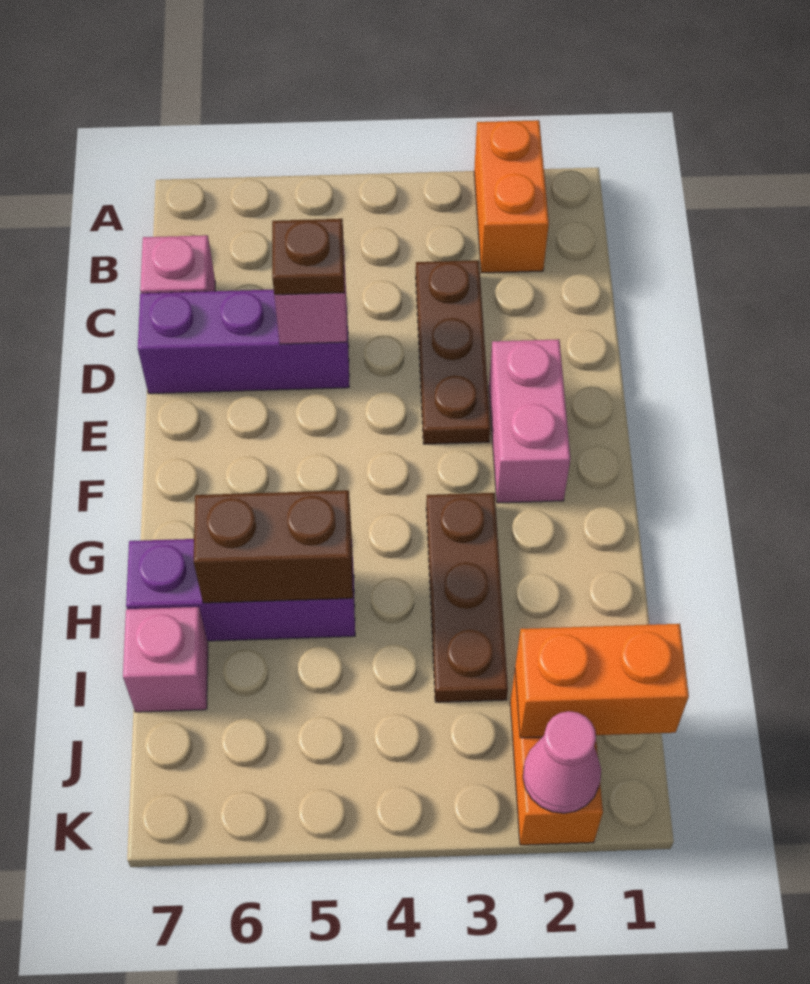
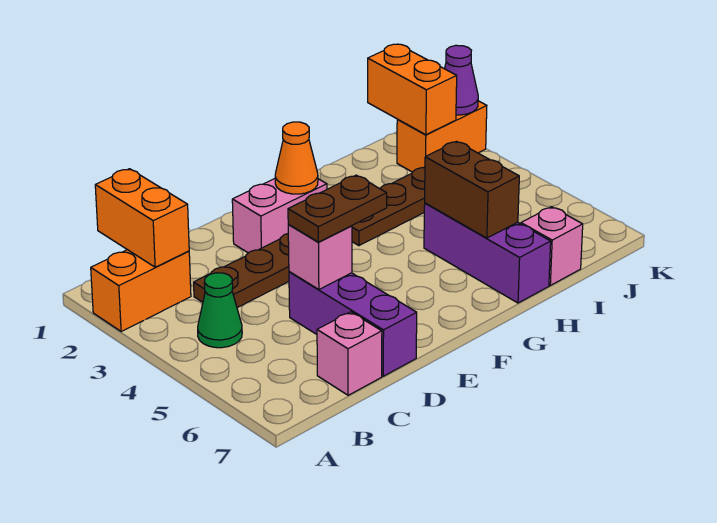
none -> orange 1x2 brick [95,169,189,267]
none -> green 1x1 cone [198,273,242,348]
brown 1x1 plate [272,219,345,295] -> brown 1x2 plate [288,175,387,242]
none -> orange 1x1 cone [275,122,318,194]
pink 1x1 cone [523,711,601,813] -> purple 1x1 cone [444,45,478,115]

